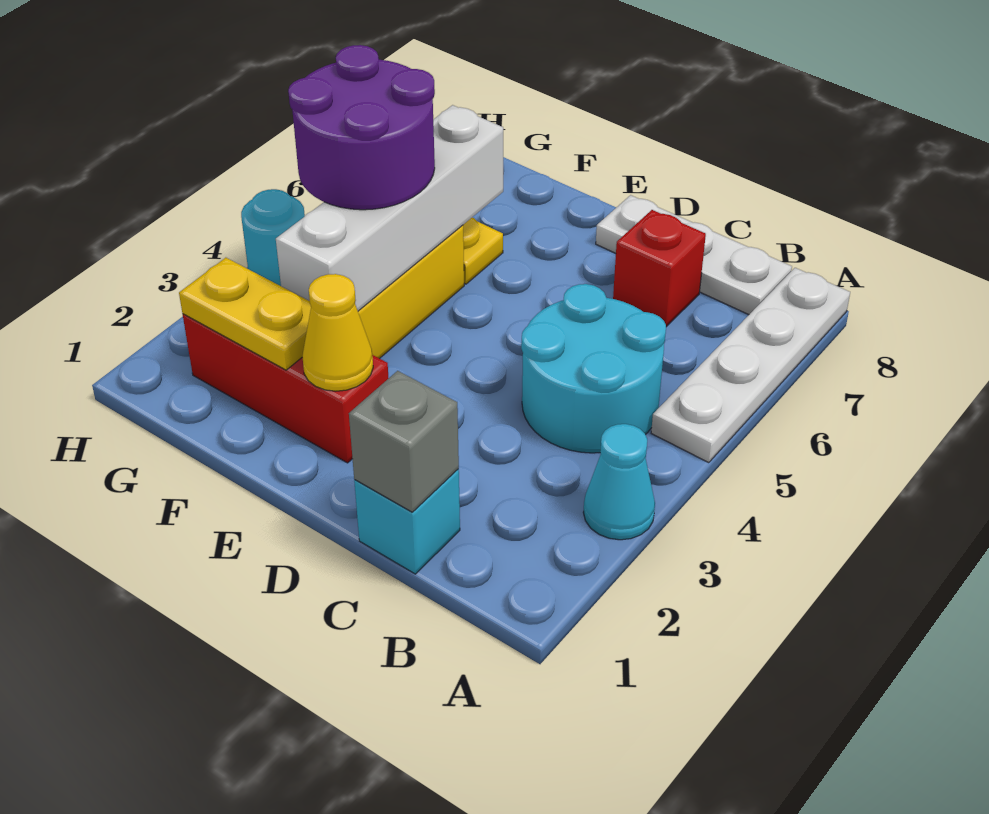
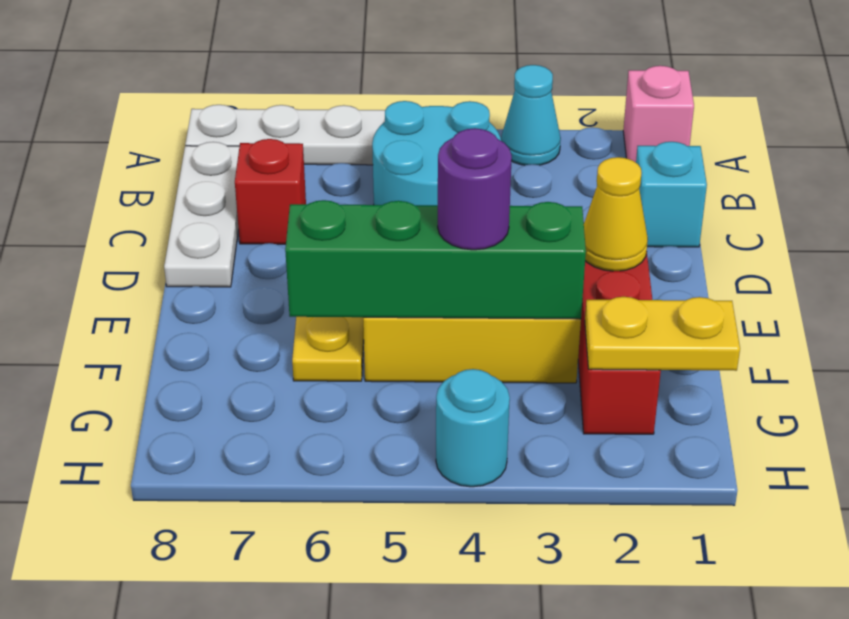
none -> pink 1x1 brick [623,66,694,162]
grey 1x1 brick [349,371,459,512] -> none
yellow 1x2 plate [179,258,311,370] -> yellow 1x2 plate turned to [585,297,740,371]
white 1x4 brick [276,105,503,311] -> green 1x4 brick [285,200,586,319]
purple 2x2 round brick [288,45,435,210] -> purple 1x1 round brick [438,128,512,250]

